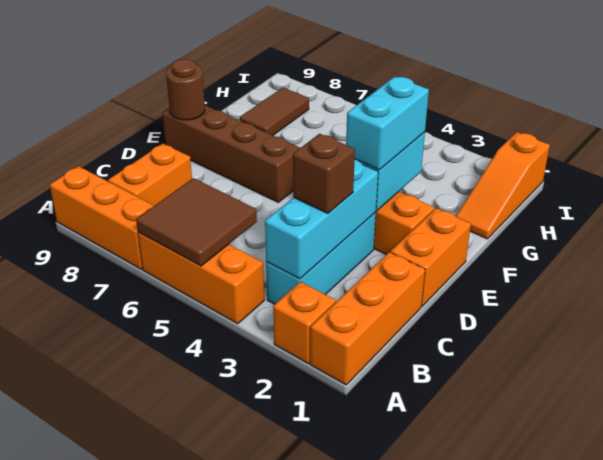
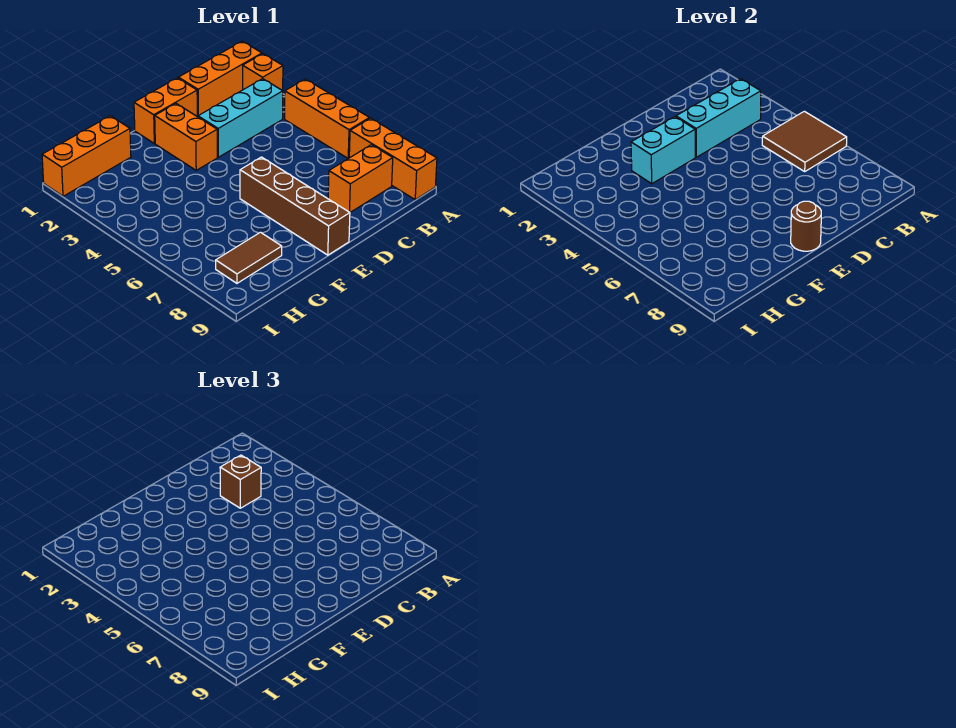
cyan 1x2 brick [346,77,429,170] -> none
orange 1x3 slope [456,132,550,239] -> orange 1x3 brick [42,116,131,196]

